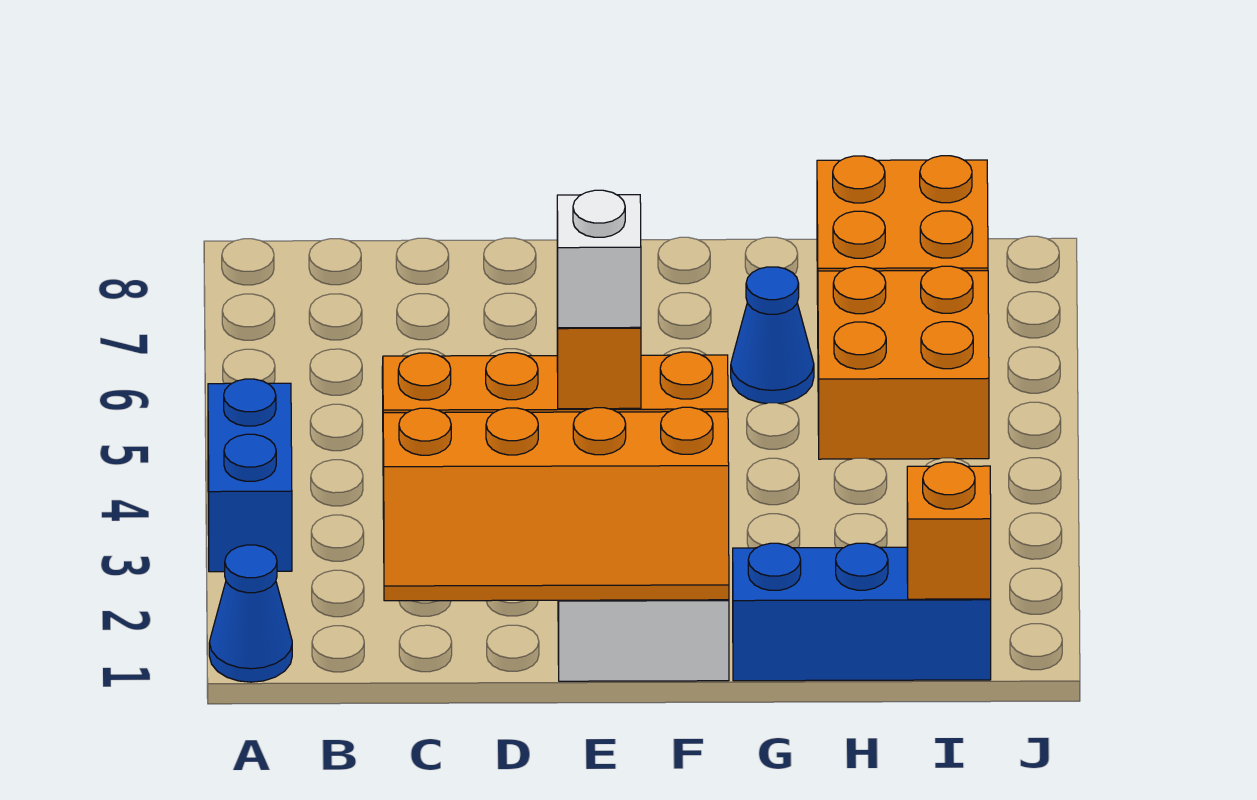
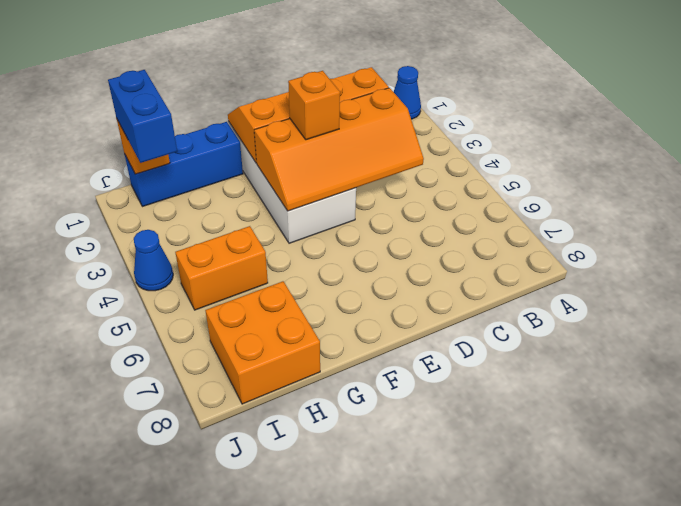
blue 1x2 brick [208,379,292,572] -> blue 1x2 brick moved to [108,70,177,163]
white 1x1 brick [557,190,641,328] -> none
blue 1x1 cone [731,267,814,403] -> blue 1x1 cone moved to [134,230,173,291]
orange 2x2 brick [818,266,989,459] -> orange 1x2 brick [175,226,268,310]

